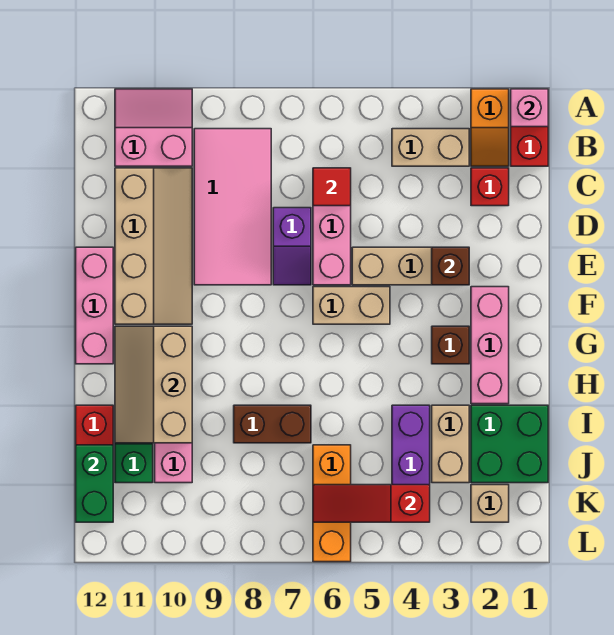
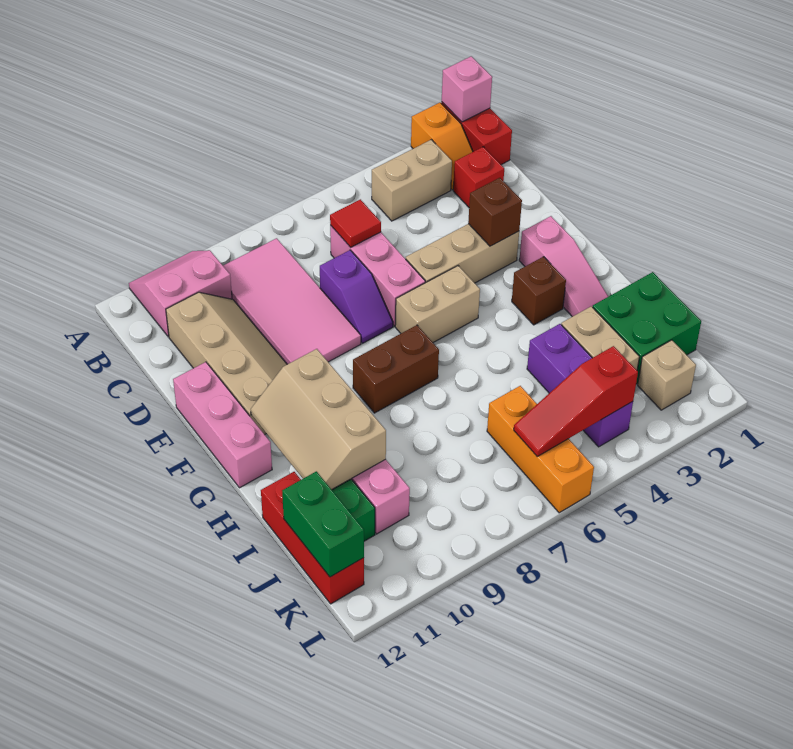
pink 1x3 brick [471,287,509,404] -> pink 1x3 slope [519,216,608,317]
brown 1x2 brick [234,405,311,443] -> brown 1x2 brick moved to [353,325,439,413]

